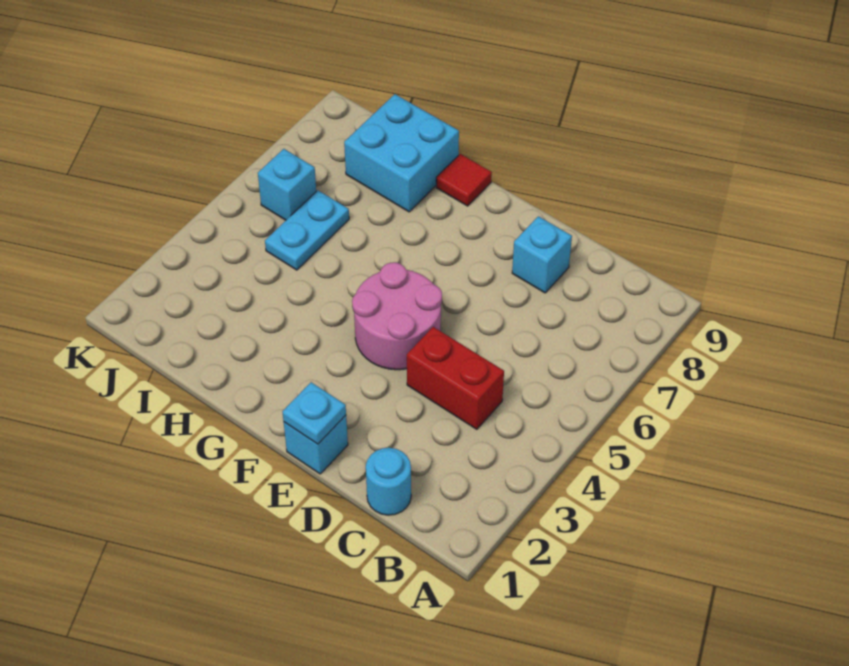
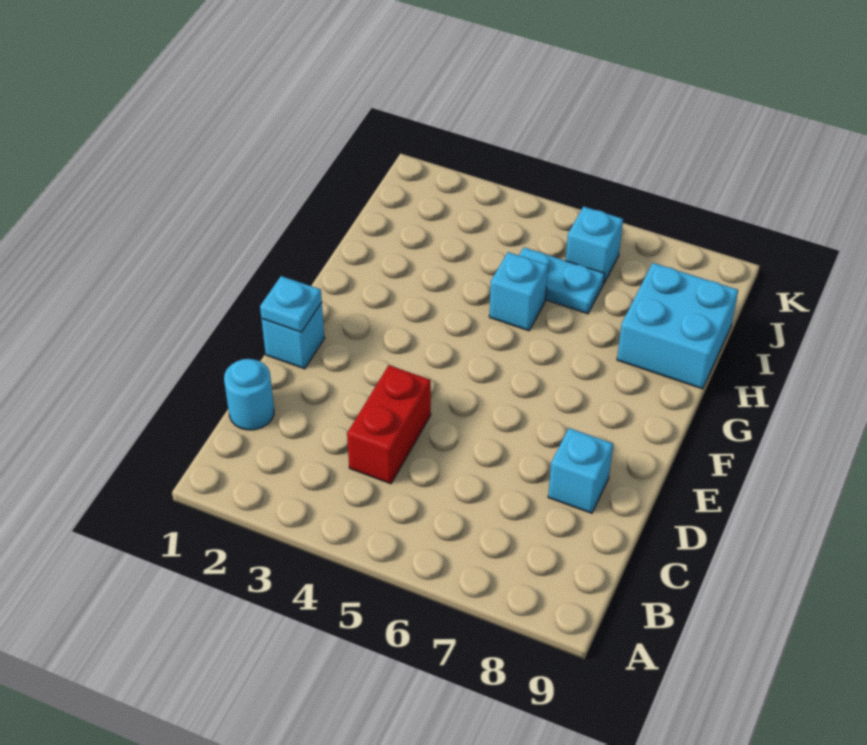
pink 2x2 round brick [352,262,442,370] -> none
red 1x1 tile [436,154,492,206] -> none
none -> cyan 1x1 brick [489,252,548,331]

